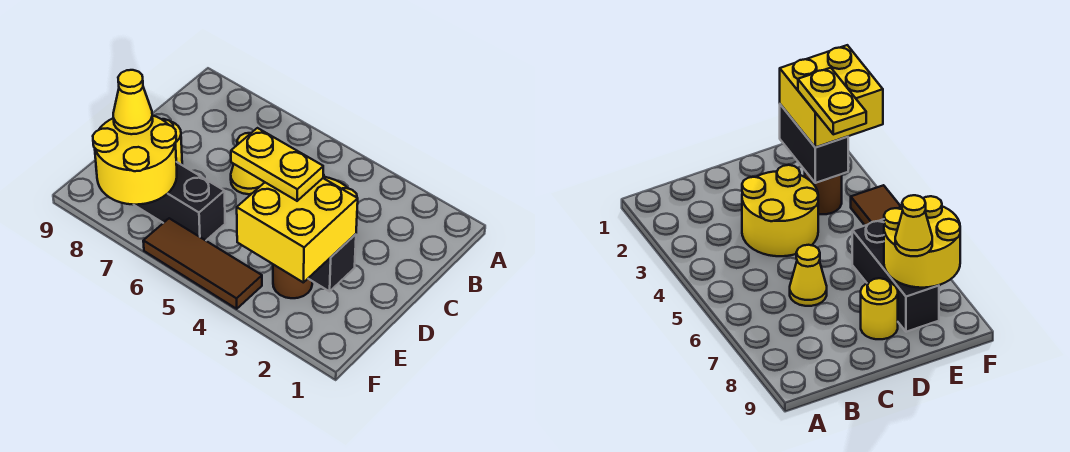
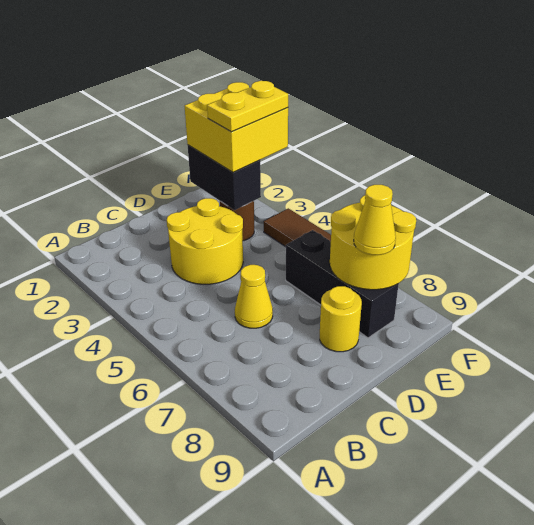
yellow 1x2 plate [231,128,323,201] -> yellow 1x2 plate turned to [207,81,288,132]

